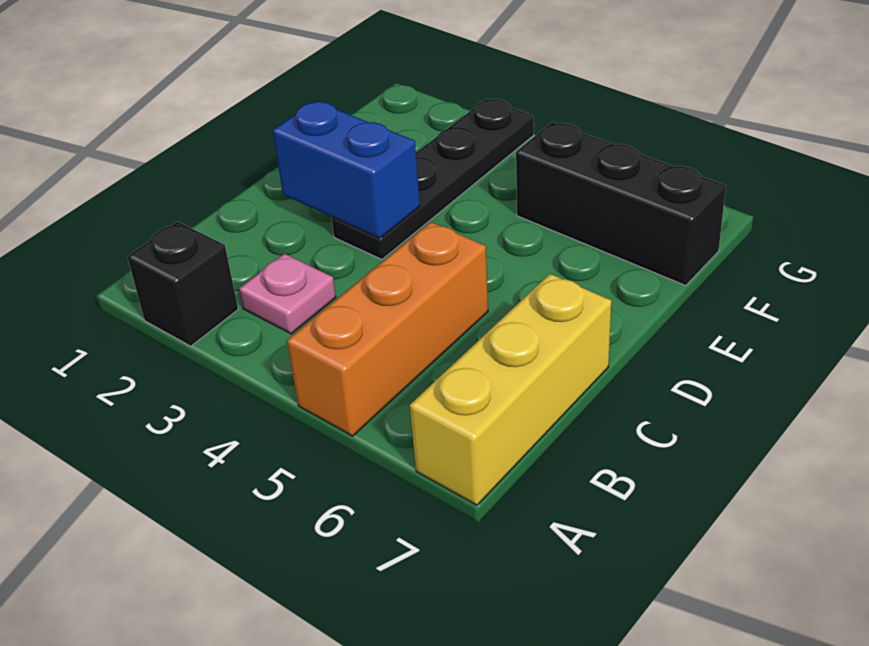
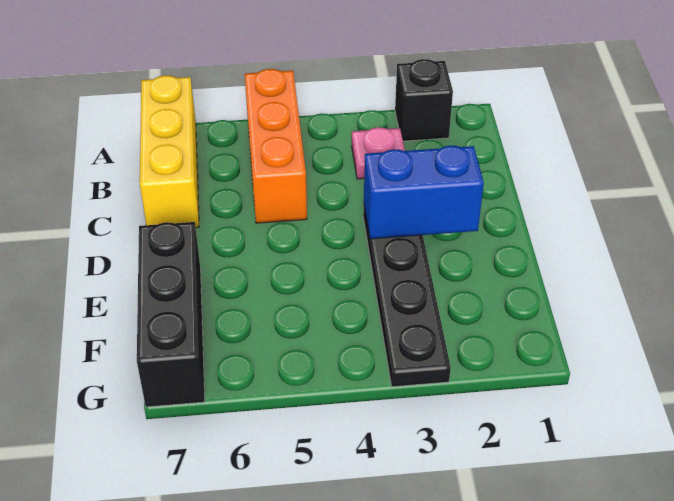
black 1x3 brick [516,122,726,286] -> black 1x3 brick turned to [137,222,205,407]

